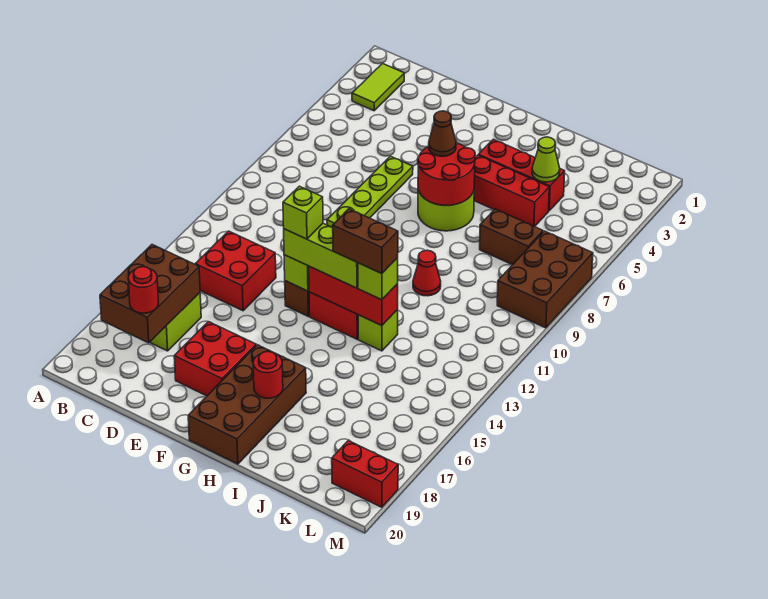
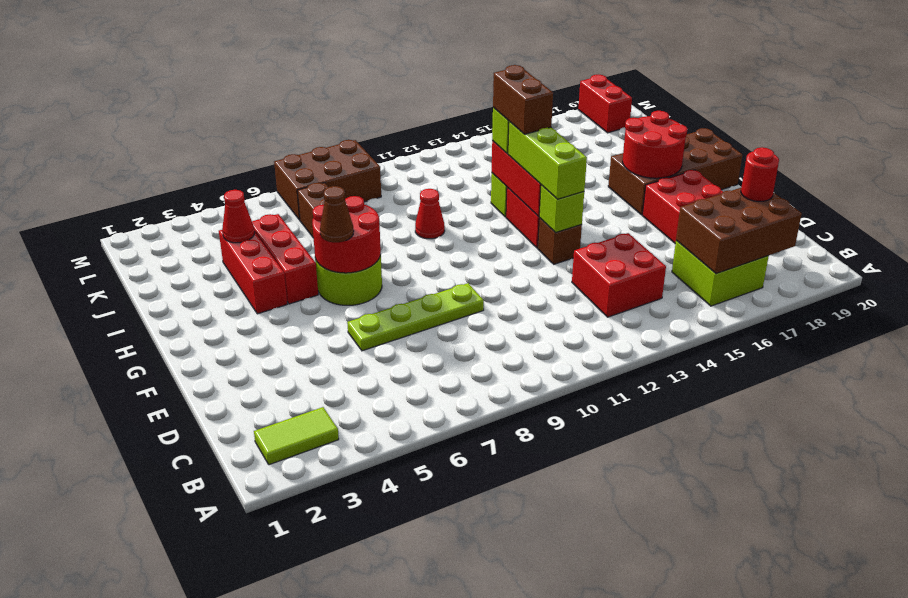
lime 1x1 brick [283,186,323,239] -> none
red 1x1 round brick [253,351,283,398] -> red 2x2 round brick [623,111,687,178]
lime 1x1 cone [532,137,560,182] -> red 1x1 cone [222,190,255,243]

